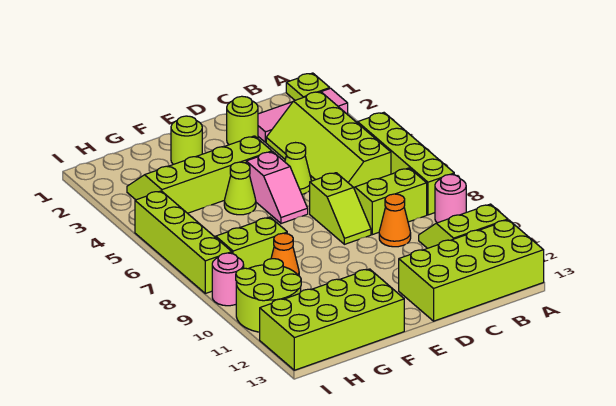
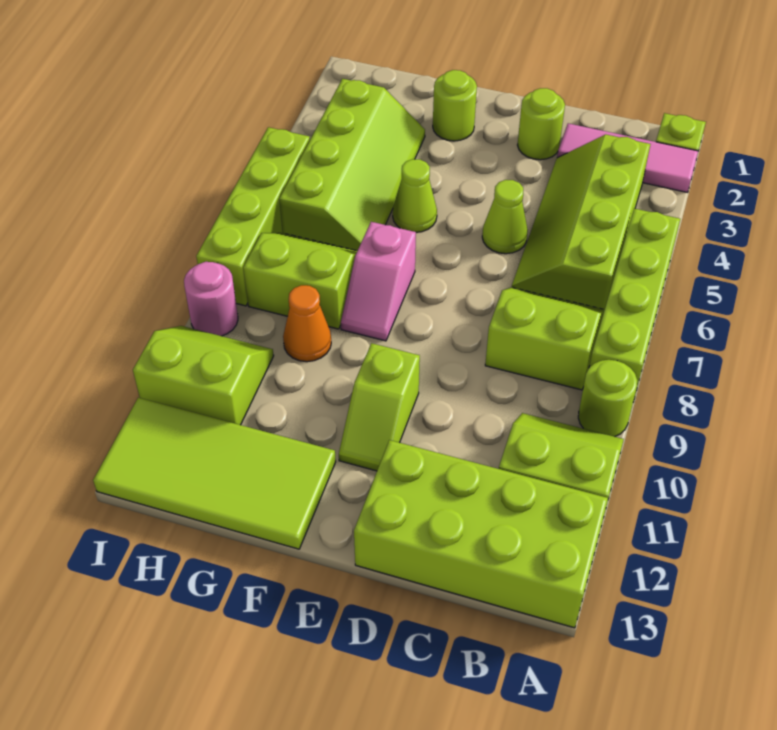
pink 1x1 round brick [435,174,466,223] -> lime 1x1 round brick [578,360,637,437]
orange 1x1 cone [379,194,411,247] -> none
lime 1x2 slope [310,173,371,244] -> lime 1x2 slope moved to [339,343,420,471]
lime 2x4 slope [127,136,272,213] -> lime 2x4 slope turned to [279,79,425,251]
pink 1x2 slope [246,152,308,224] -> pink 1x2 slope moved to [341,222,416,341]
lime 2x4 brick [260,269,404,370] -> lime 2x4 tile [93,398,336,549]
lime 2x2 round brick [236,259,301,332] -> lime 2x2 slope [133,326,274,425]

